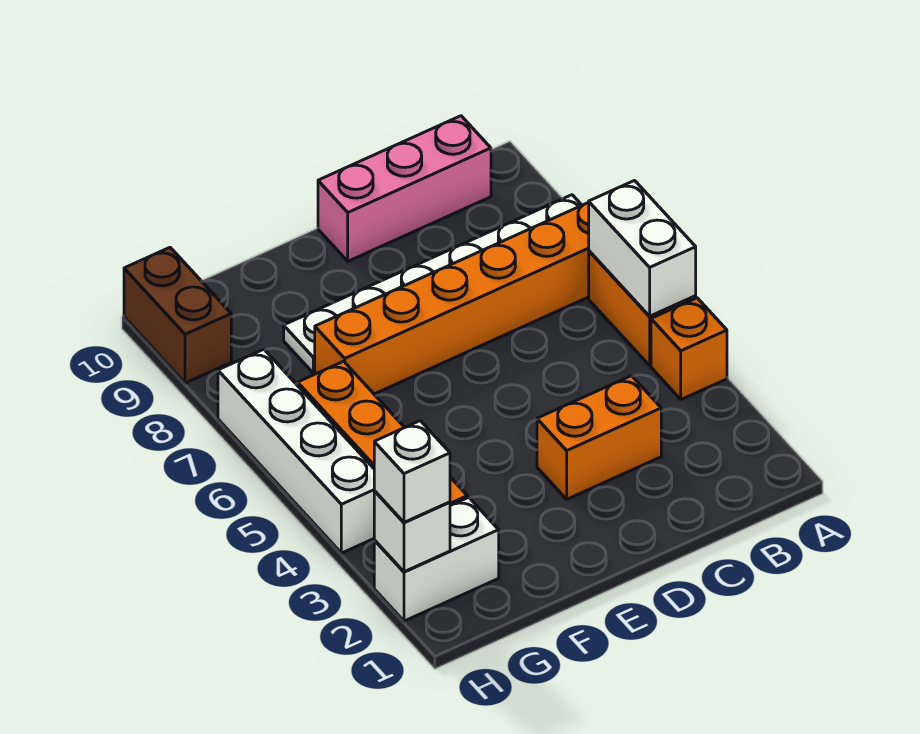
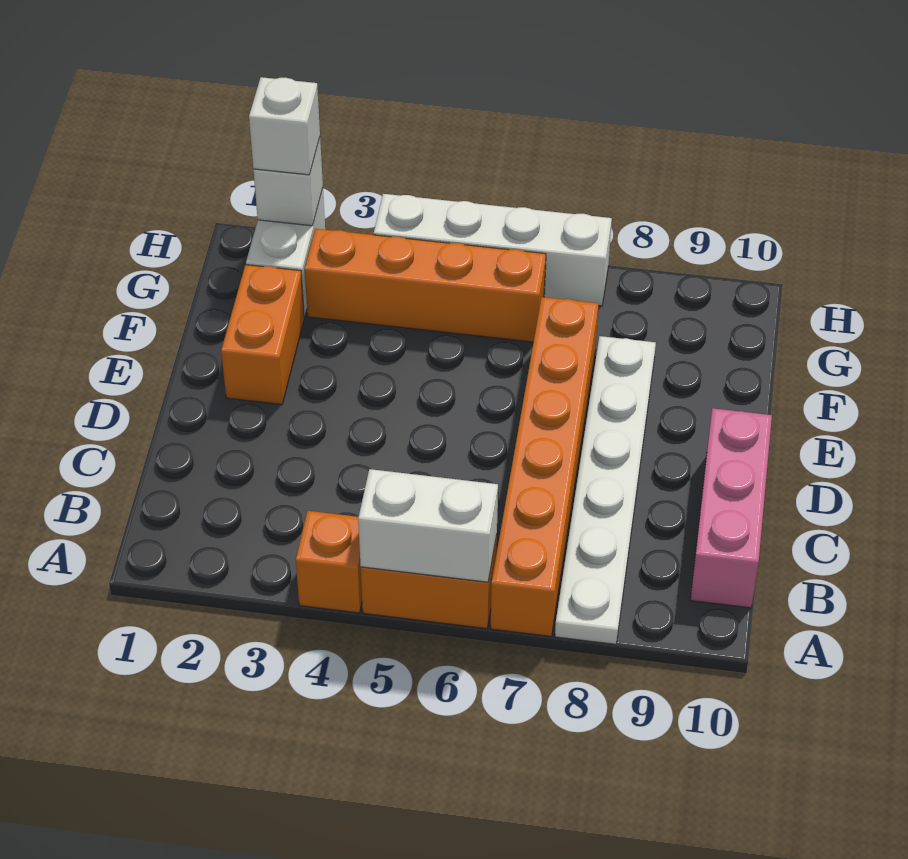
orange 1x2 brick [537,376,661,499] -> orange 1x2 brick moved to [221,265,304,404]
brown 1x2 brick [124,248,231,383] -> none

